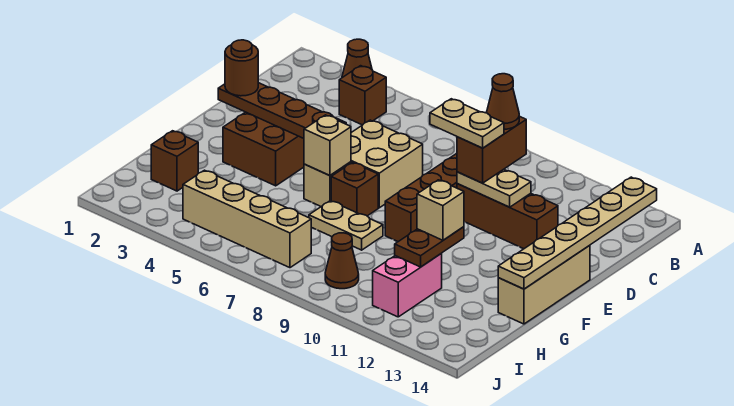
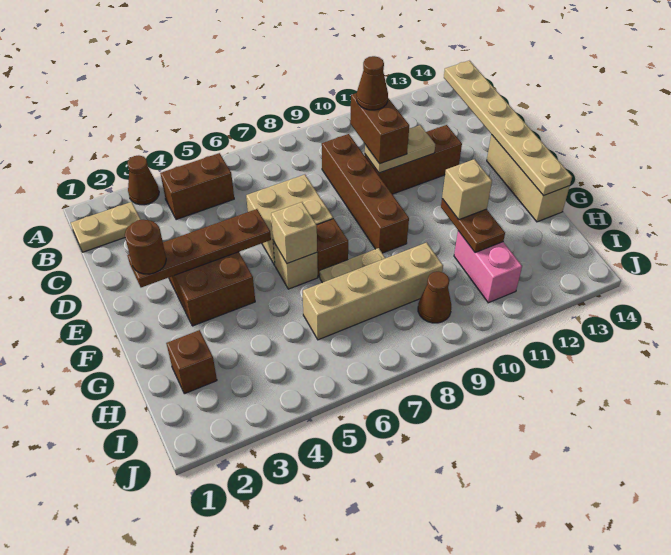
brown 1x1 brick [339,66,386,125] -> brown 1x2 brick [160,153,234,220]
tan 1x2 plate [430,99,504,148] -> tan 1x2 plate moved to [71,202,141,252]
tan 1x4 brick [183,170,311,268] -> tan 1x4 brick moved to [303,243,443,340]

